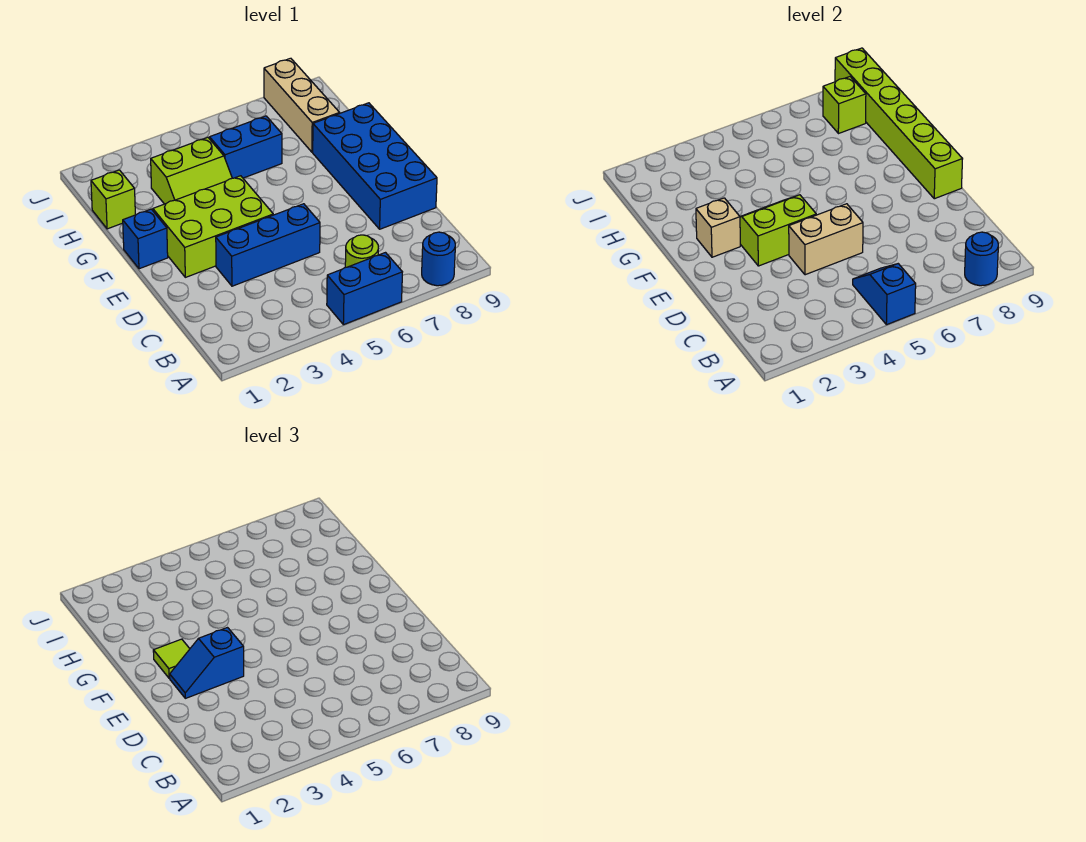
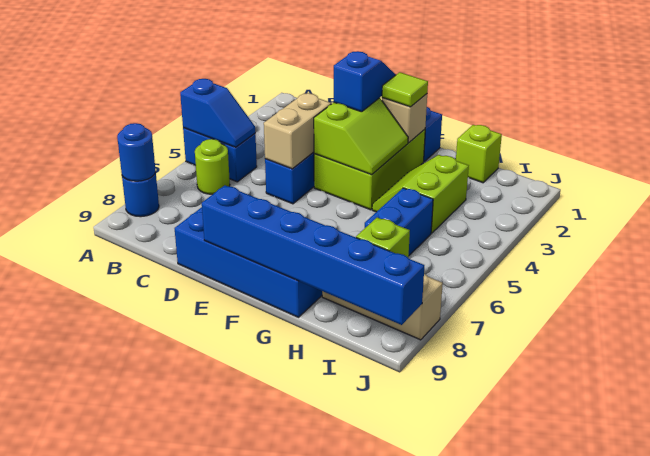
blue 1x2 brick [327,253,402,325] -> blue 1x2 brick turned to [183,128,257,182]
lime 1x6 brick [835,48,962,199] -> blue 1x6 brick [202,185,424,325]

